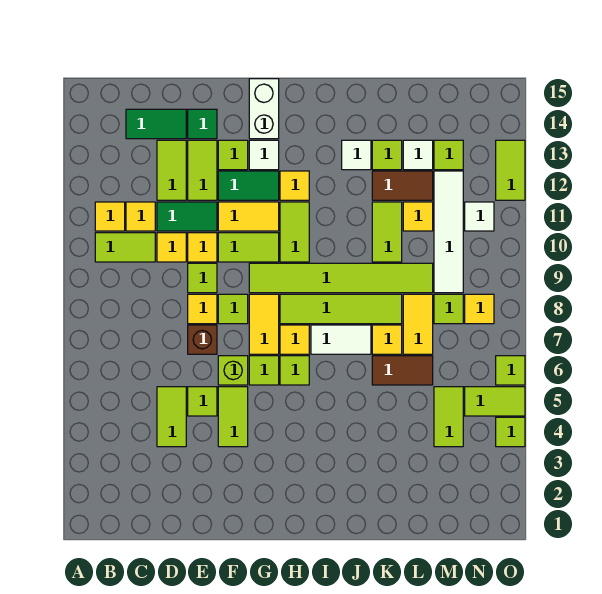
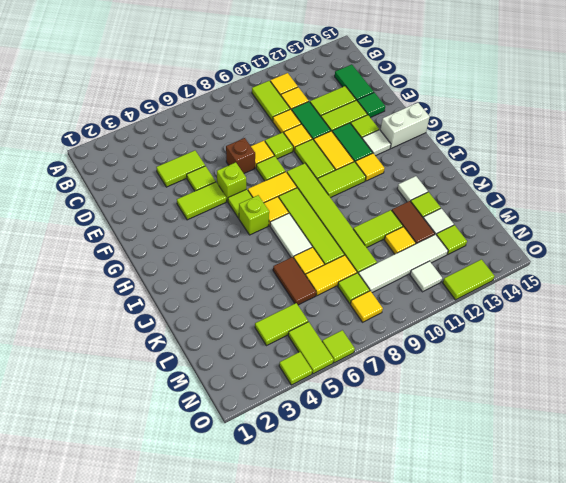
lime 1x1 tile [280,356,309,385] -> lime 1x1 brick [239,195,269,235]

